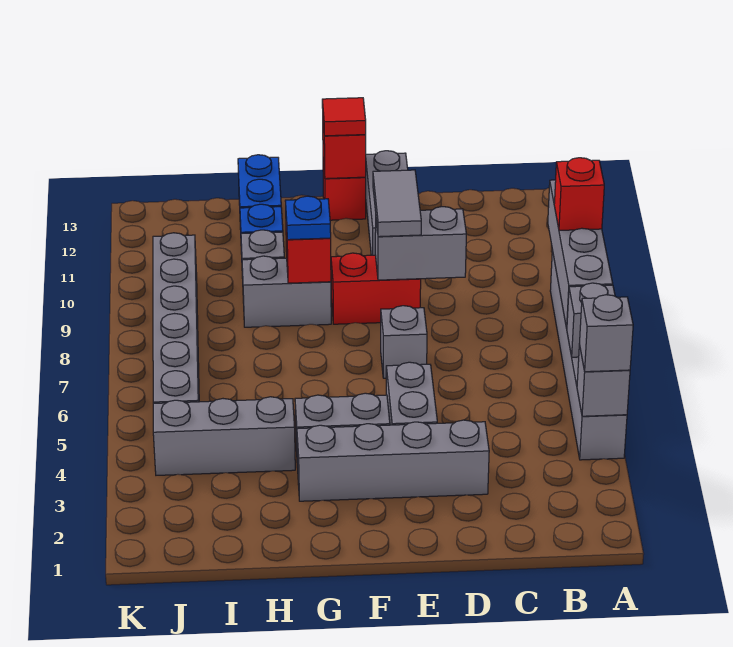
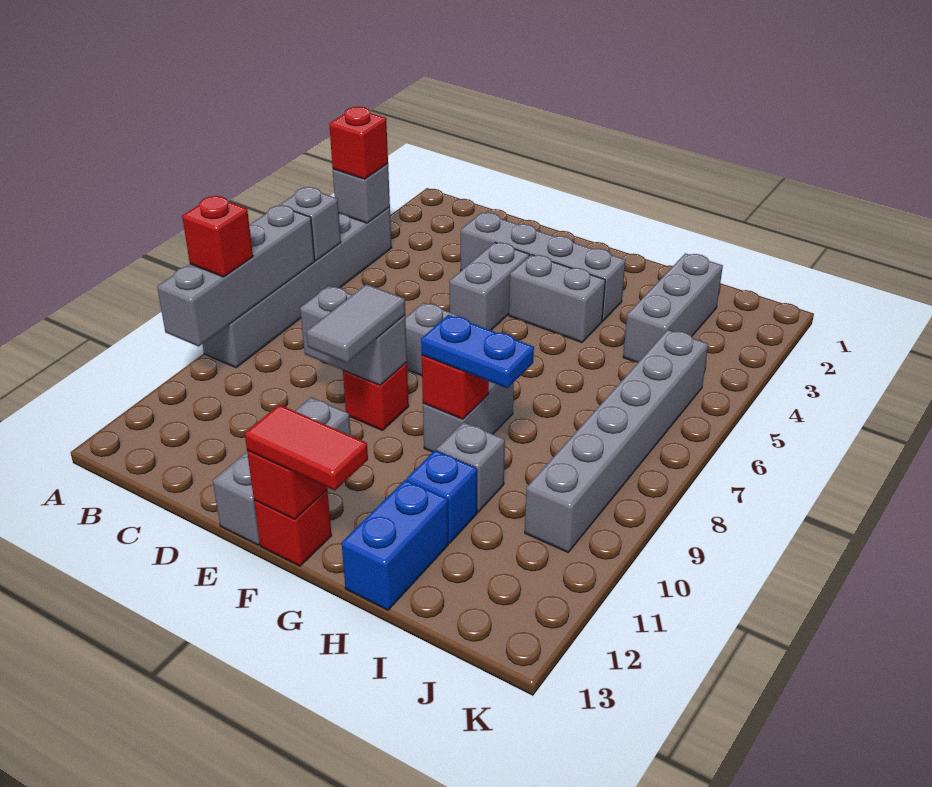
grey 1x1 brick [580,295,633,372] -> red 1x1 brick [329,107,388,179]
red 1x2 brick [331,253,421,324] -> red 1x1 brick [343,362,409,431]
red 1x1 tile [322,98,366,136] -> red 1x2 tile [245,405,368,491]
grey 1x2 brick [242,256,331,327] -> grey 1x2 brick turned to [423,381,514,452]
blue 1x1 plate [285,196,331,240] -> blue 1x2 plate [421,315,534,388]
grey 1x3 brick [153,397,295,475] -> grey 1x3 brick turned to [623,253,723,362]

